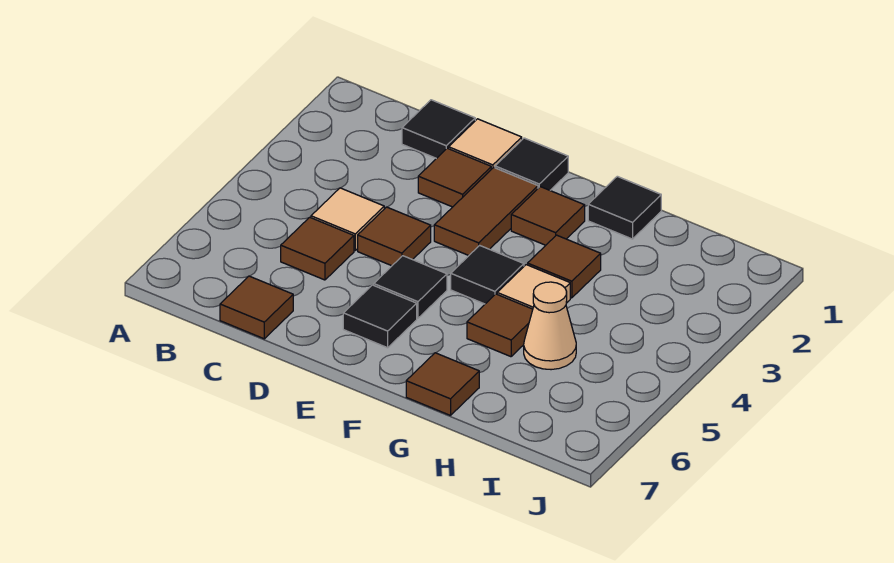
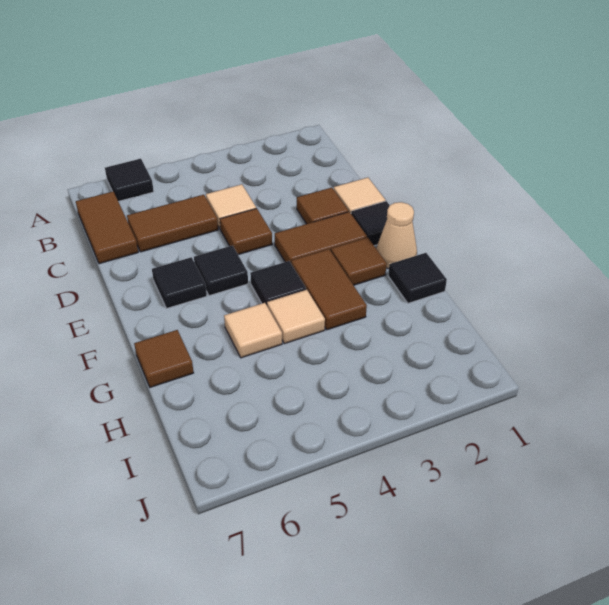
black 1x1 tile [402,100,475,159] -> black 1x1 tile moved to [105,159,154,201]
brown 1x1 tile [281,217,354,280] -> brown 1x2 tile [127,195,218,252]
brown 1x1 tile [220,276,293,339] -> brown 1x2 tile [76,191,138,264]
brown 1x1 tile [528,235,601,298] -> brown 1x2 tile [291,249,367,330]
brown 1x1 tile [467,294,533,357] -> tan 1x1 tile [224,303,282,358]
tan 1x1 cone [524,282,576,370] -> tan 1x1 cone moved to [376,202,417,269]

